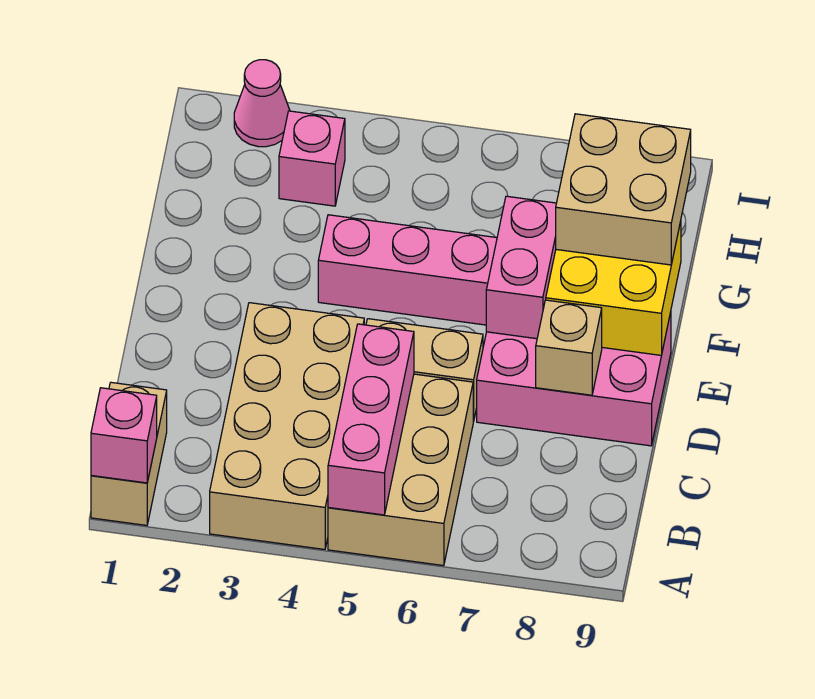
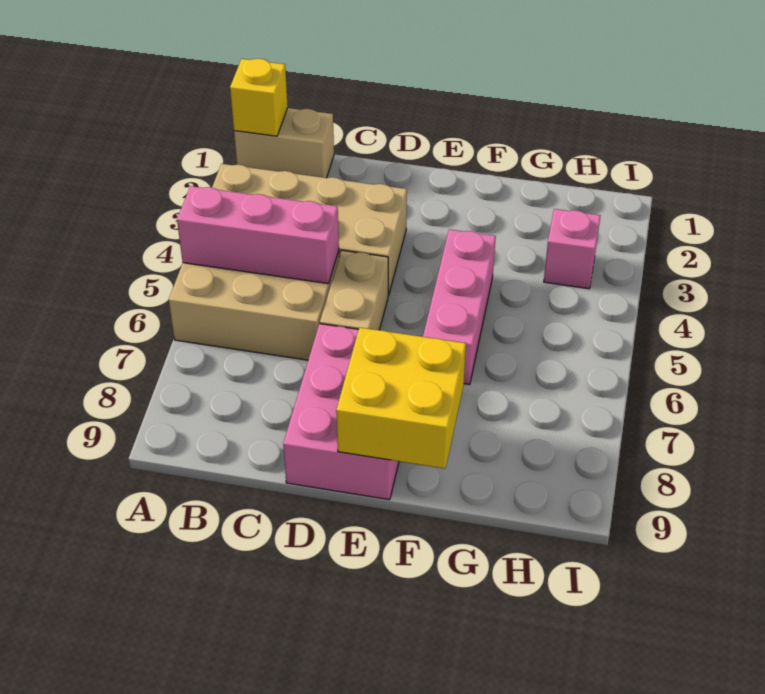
pink 1x1 brick [91,388,157,483] -> yellow 1x1 brick [230,59,288,136]
tan 1x1 brick [536,300,602,395] -> none
pink 1x2 brick [486,196,556,339] -> none
tan 2x2 brick [556,114,691,265] -> none
pink 1x1 cone [234,60,290,147] -> none

